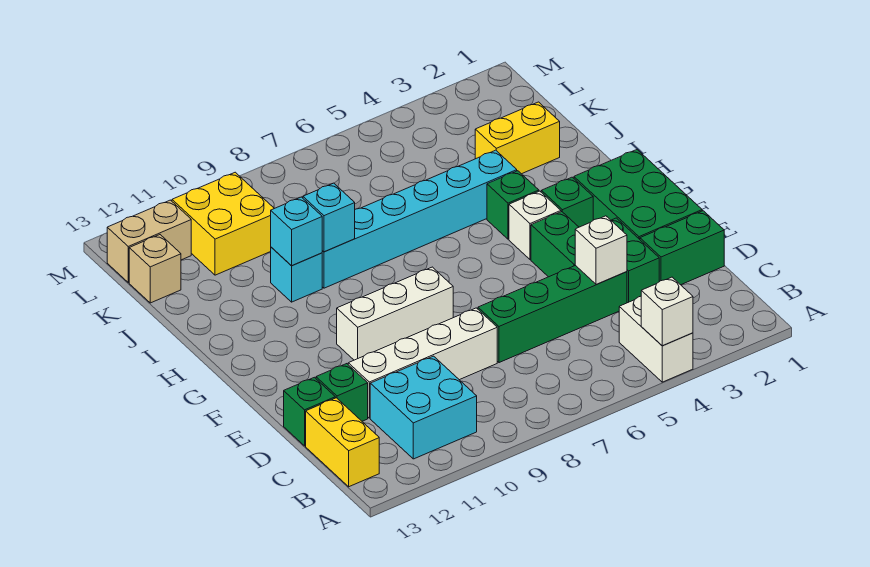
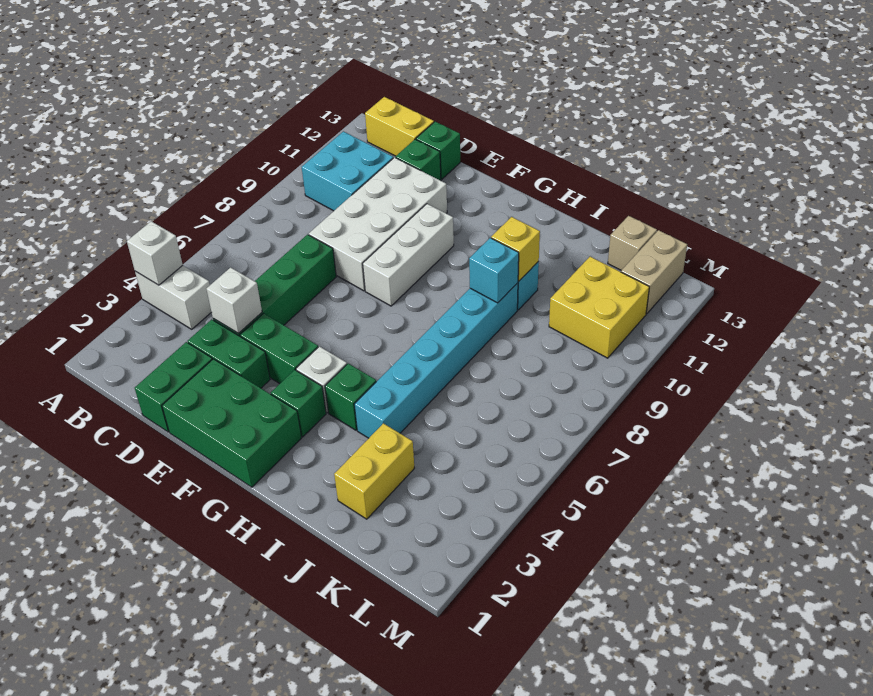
white 1x4 brick [348,308,497,418] -> white 2x4 brick [309,157,447,291]
cyan 1x1 brick [271,197,322,266] -> yellow 1x1 brick [491,217,540,281]

